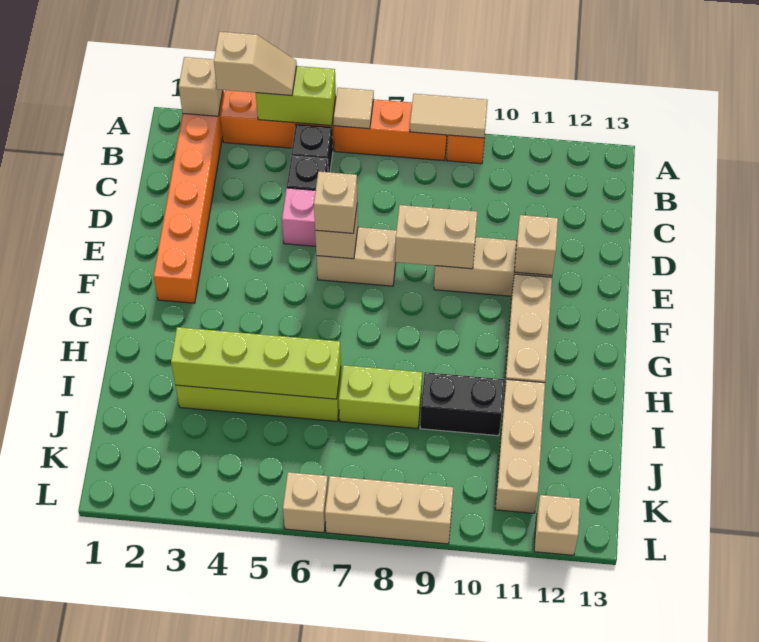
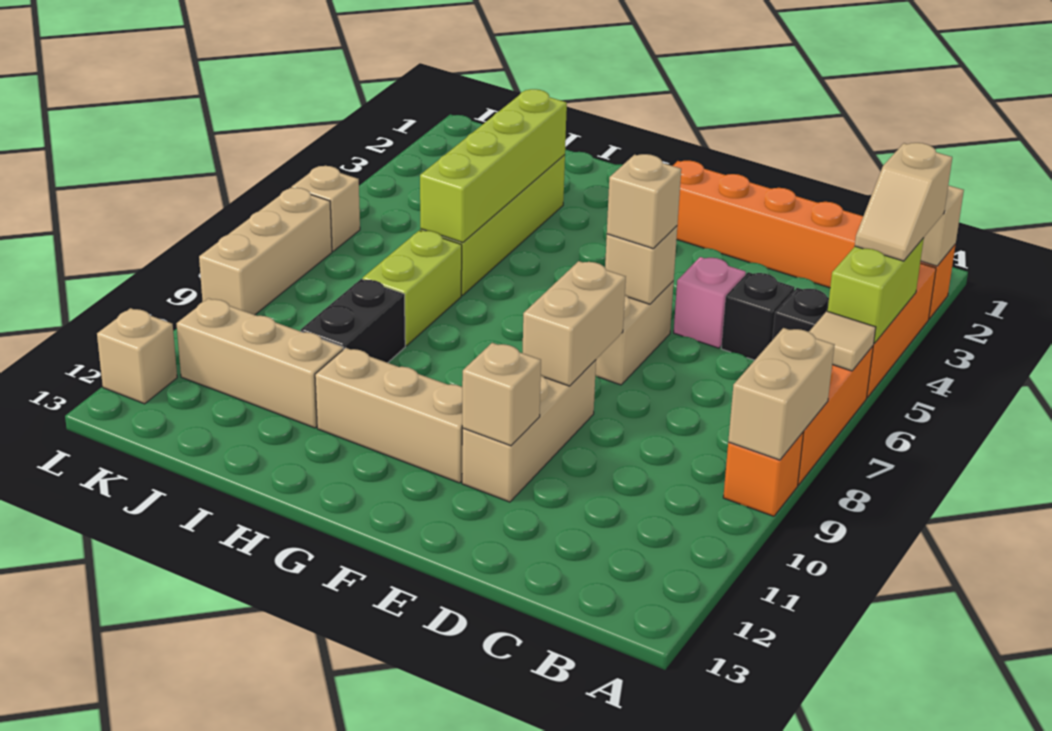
tan 1x2 tile [410,94,488,138] -> tan 1x2 brick [728,328,835,460]

